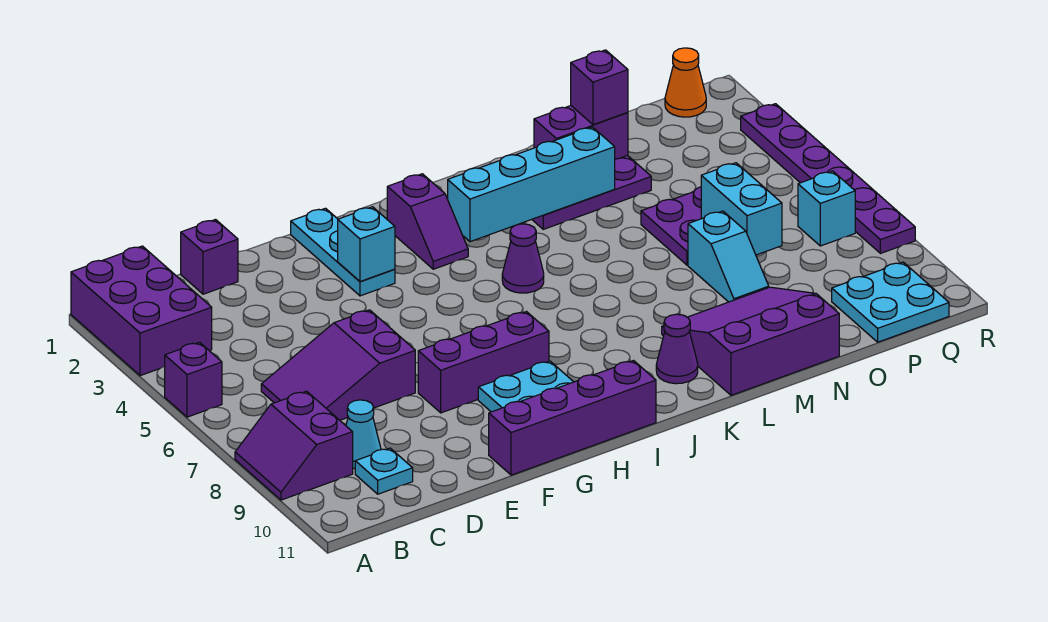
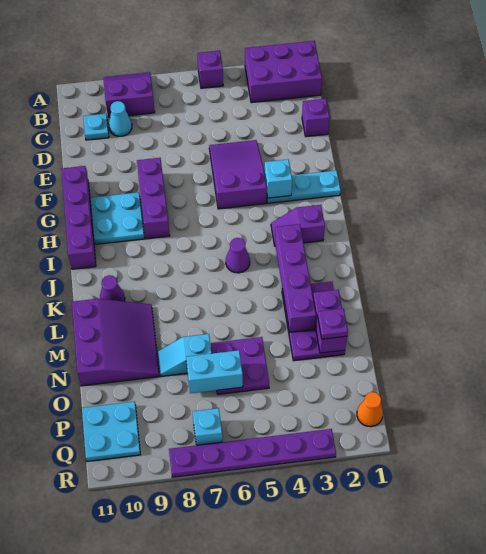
purple 2x3 slope [261,310,415,420] -> purple 2x3 slope moved to [209,140,267,209]
cyan 1x4 brick [448,127,615,242] -> purple 1x4 brick [275,224,316,332]
purple 1x1 brick [571,50,628,125] -> purple 1x1 plate [318,309,348,339]

